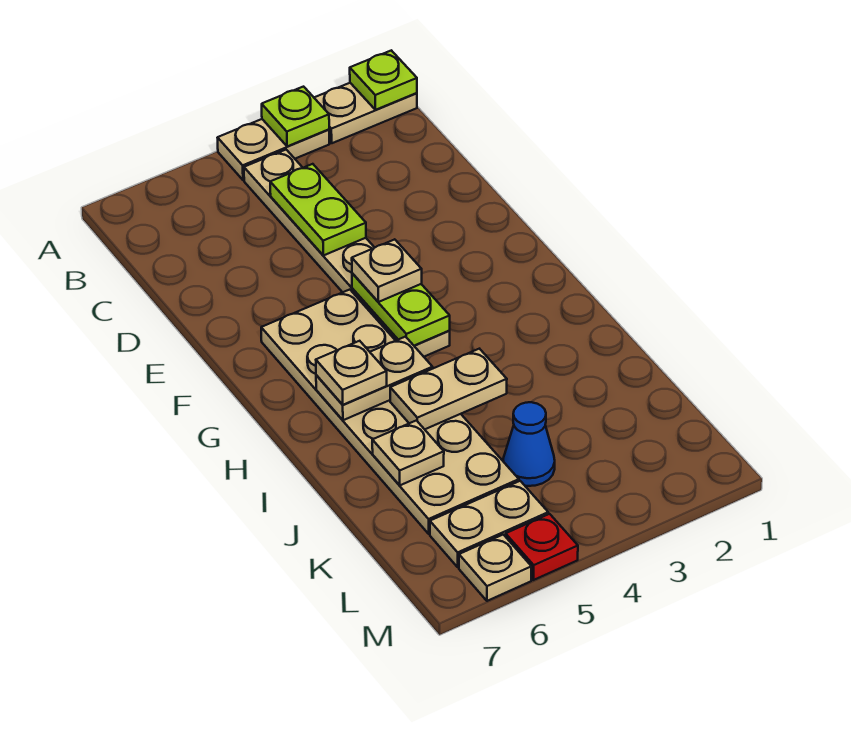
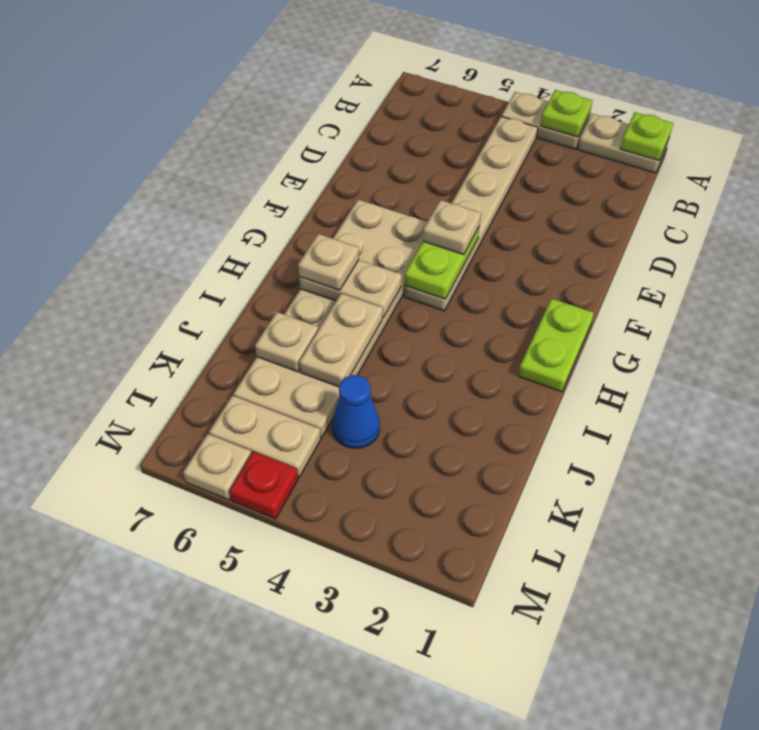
lime 1x2 plate [270,164,366,255] -> lime 1x2 plate moved to [518,298,594,392]
tan 1x2 plate [390,349,507,429] -> tan 1x2 plate turned to [299,293,383,387]

